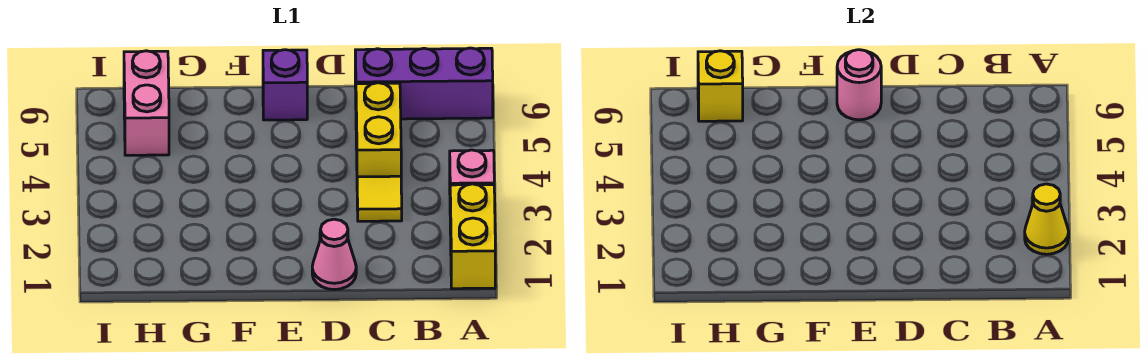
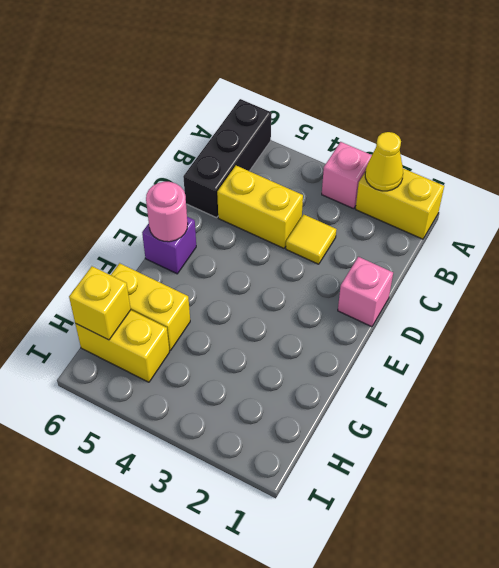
purple 1x3 brick [355,48,493,119] -> black 1x3 brick [183,99,271,218]
pink 1x1 cone [312,219,356,290] -> pink 1x1 brick [338,257,393,327]
none -> yellow 1x2 brick [111,263,190,351]
pink 1x2 brick [124,51,169,155] -> yellow 1x2 brick [75,310,169,382]

